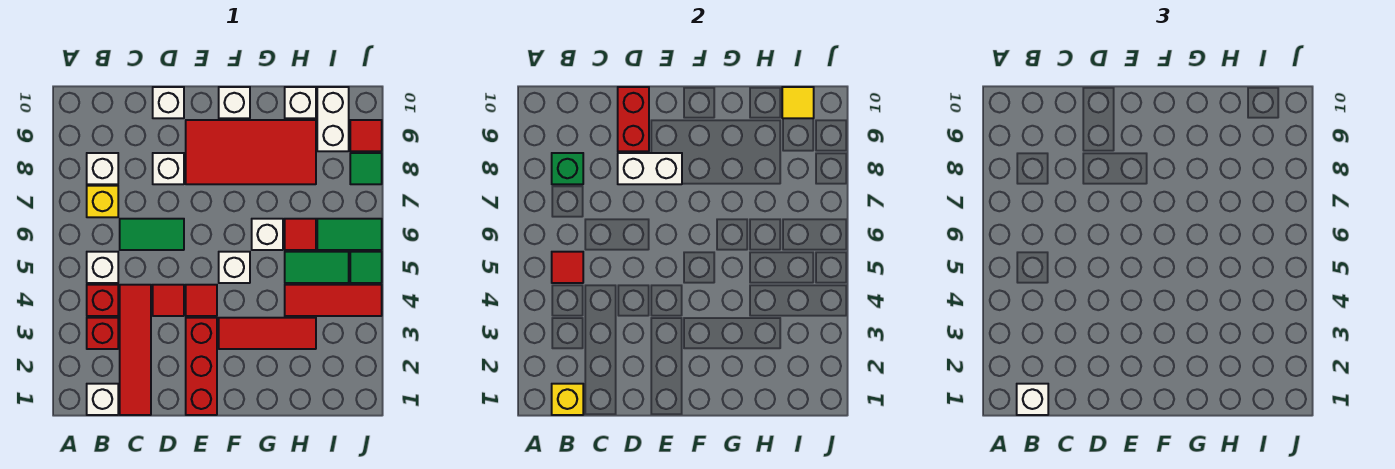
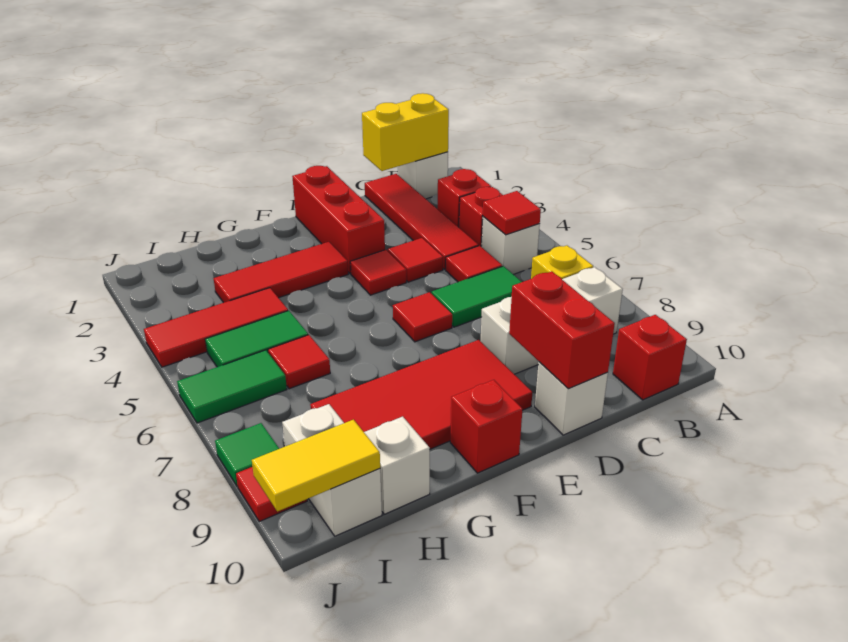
yellow 1x1 brick [552,384,583,415] -> yellow 1x2 brick [362,93,449,171]
white 1x1 brick [1017,384,1048,415] -> none
green 1x1 brick [552,153,583,184] -> none
none -> red 1x1 brick [613,315,687,400]
none -> red 1x1 tile [446,246,502,282]
white 1x2 brick [618,153,682,184] -> none
none -> red 1x1 tile [393,292,452,342]
white 1x1 brick [219,252,250,283] -> none
white 1x1 brick [219,87,250,118] -> red 1x1 brick [450,380,522,473]
white 1x1 brick [252,219,283,250] -> none
yellow 1x1 tile [782,87,814,118] -> yellow 1x2 tile [252,420,380,512]
green 1x1 tile [350,252,382,283] -> none

